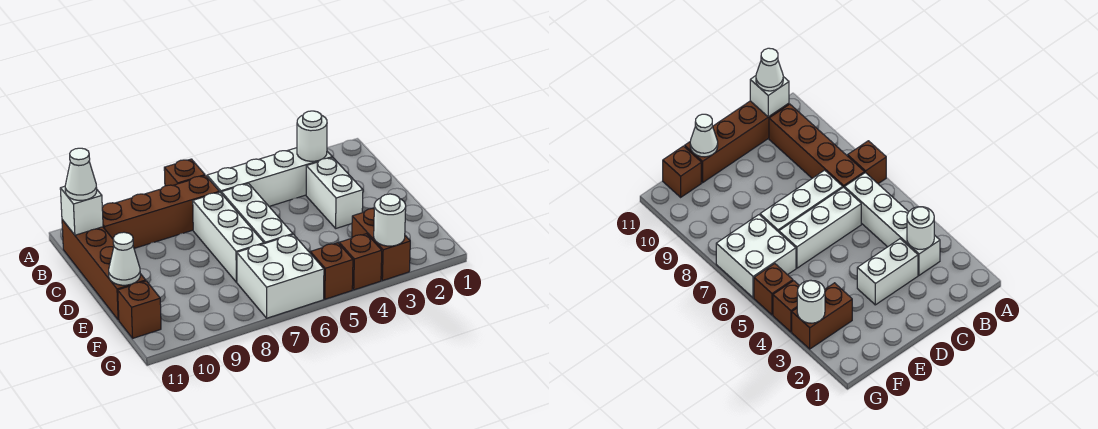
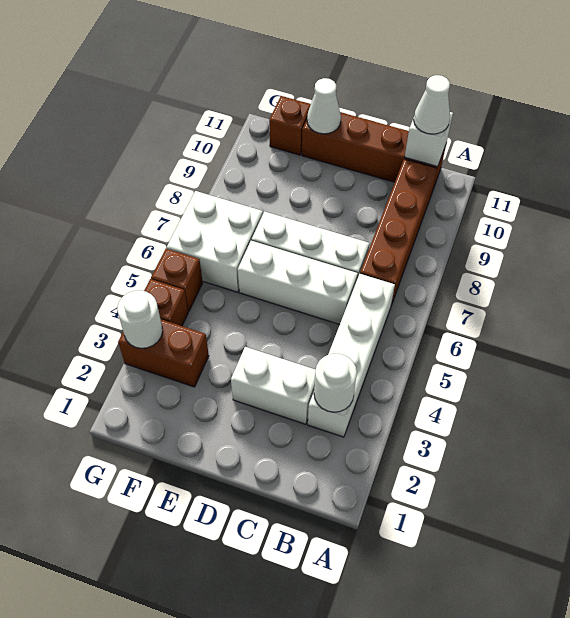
brown 1x1 brick [164,159,205,186] -> none

